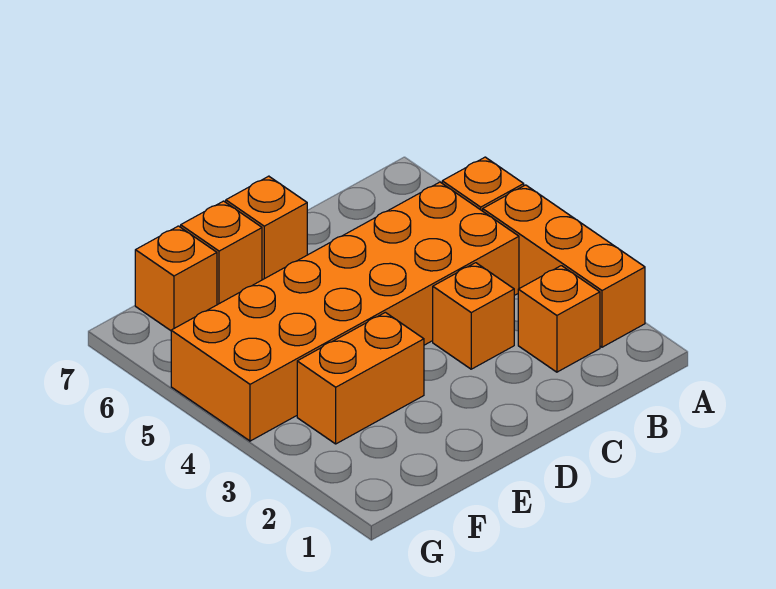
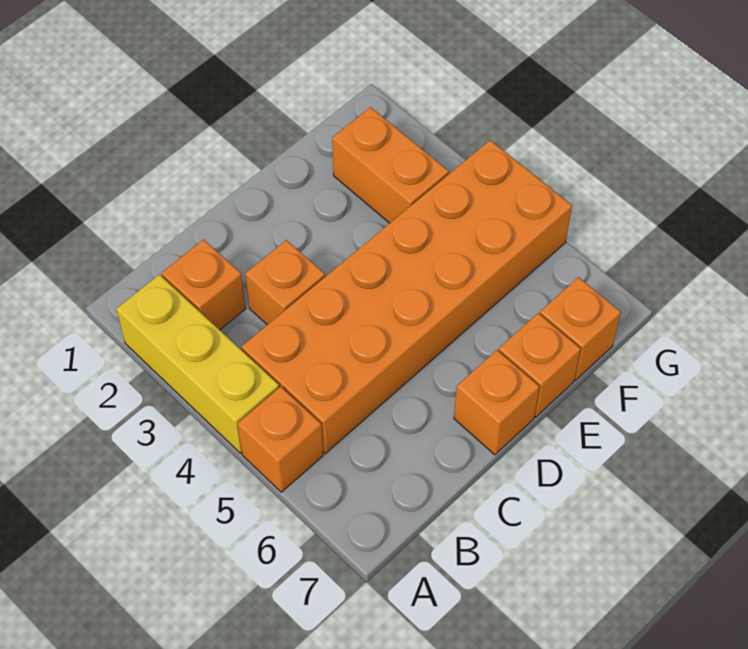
orange 1x3 brick [483,185,645,347] -> yellow 1x3 brick [116,275,279,453]
orange 1x2 brick [297,312,424,444] -> orange 1x2 brick turned to [332,107,449,223]

